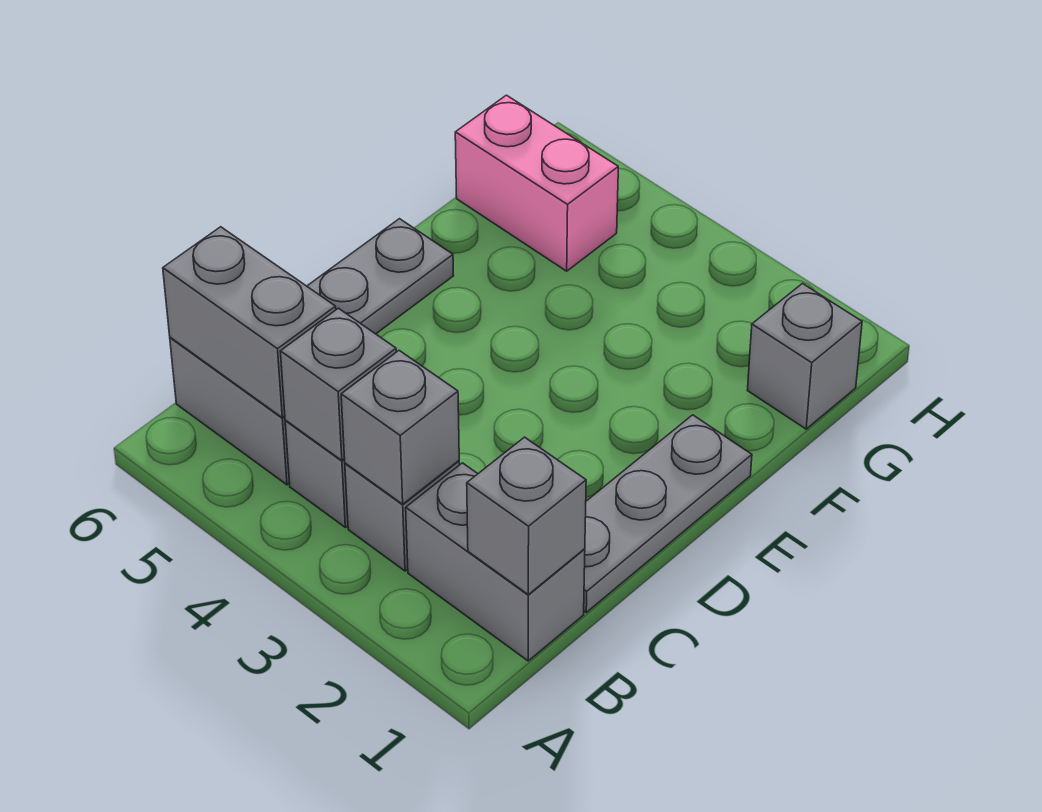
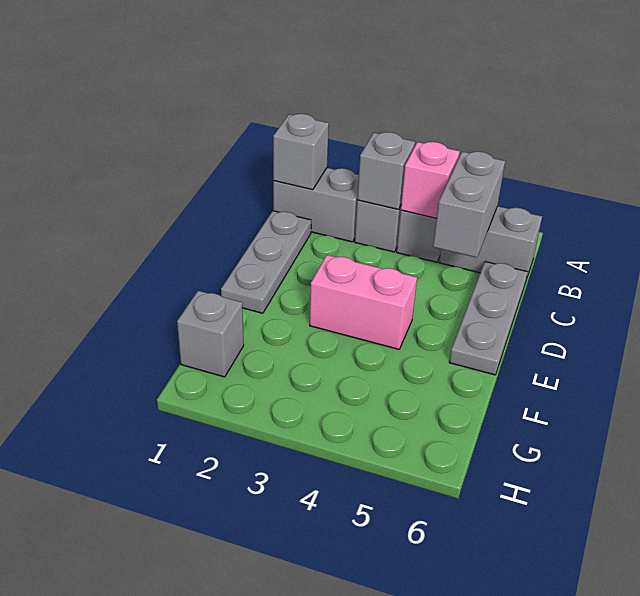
grey 1x1 brick [280,308,396,460] -> pink 1x1 brick [401,142,460,218]
grey 1x2 brick [163,227,336,418] -> grey 1x2 brick turned to [433,152,505,258]
pink 1x2 brick [455,95,618,271] -> pink 1x2 brick moved to [310,255,417,349]

